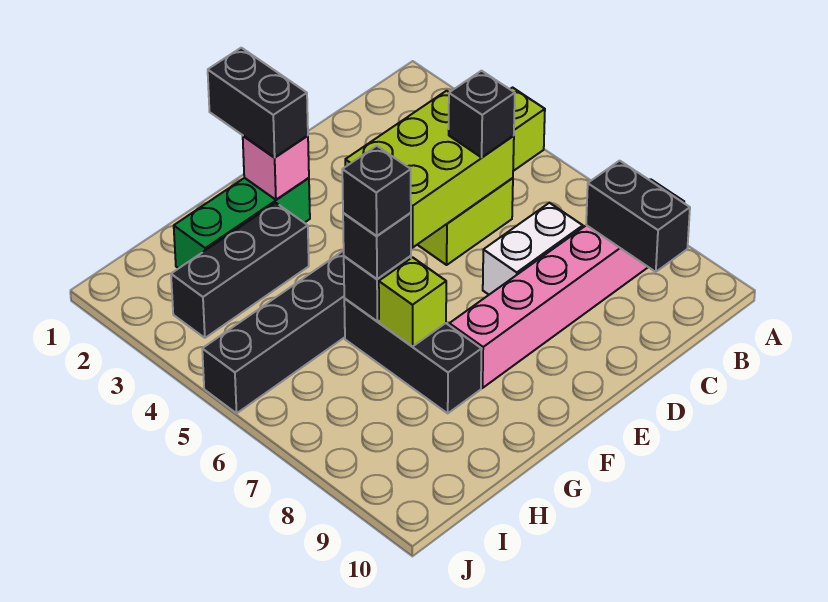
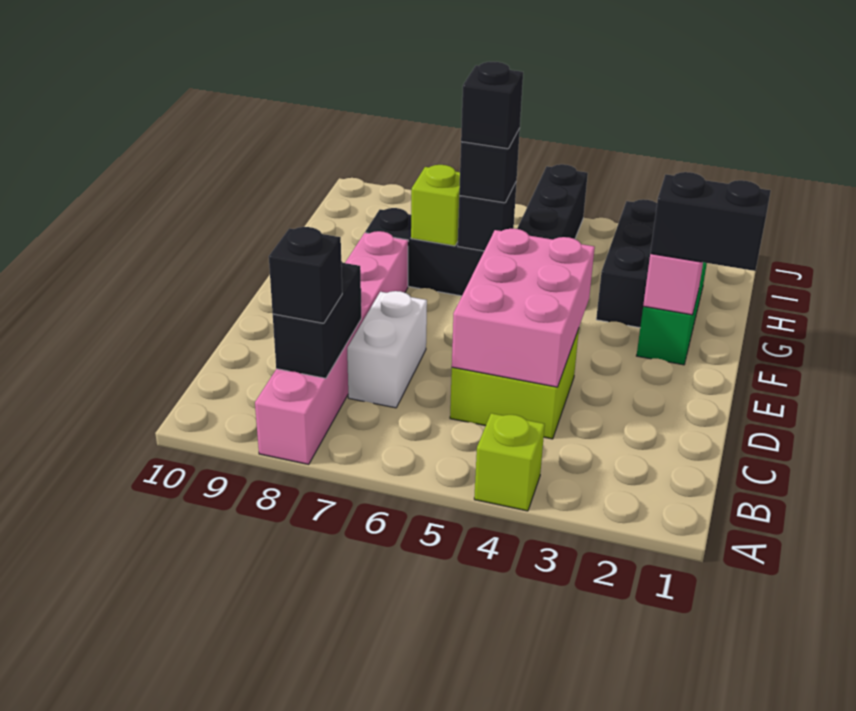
black 1x2 brick [586,161,690,272] -> black 1x2 brick turned to [273,261,361,378]
lime 2x3 brick [345,91,514,248] -> pink 2x3 brick [452,229,595,387]
black 1x1 brick [449,71,515,157] -> black 1x1 brick moved to [269,227,342,323]

